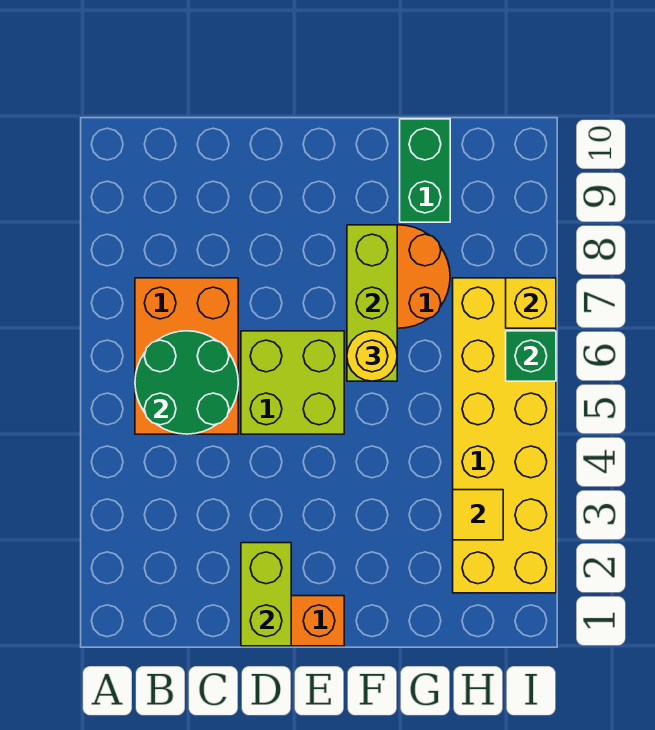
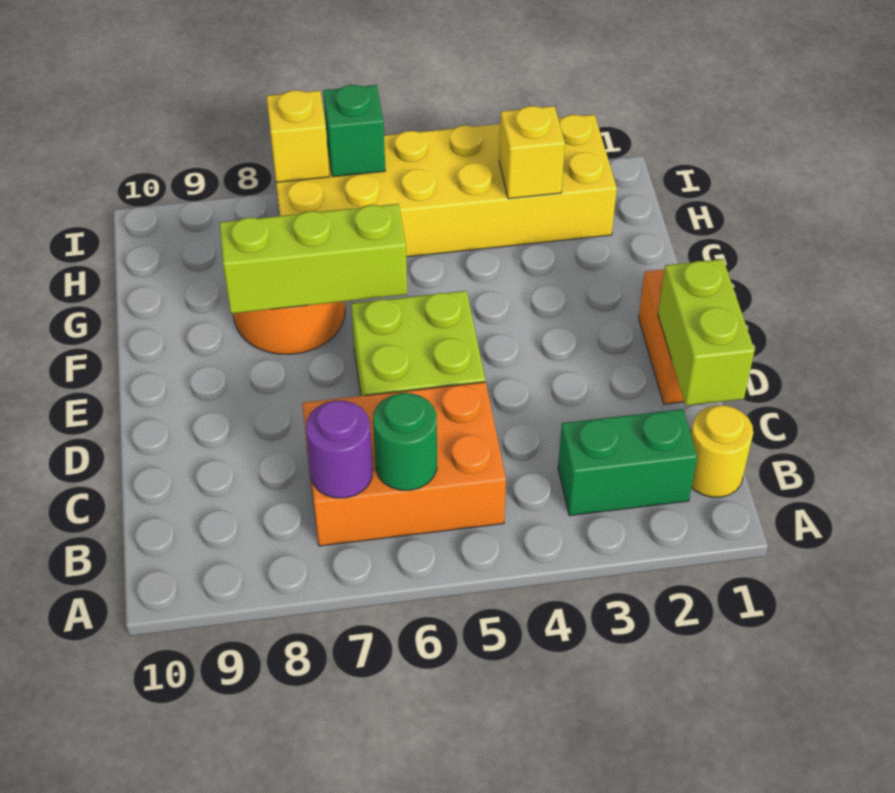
green 2x2 round brick [135,331,238,434] -> green 1x1 round brick [373,393,437,490]
none -> purple 1x1 round brick [306,401,373,498]
lime 1x2 brick [241,543,291,646] -> lime 1x2 brick turned to [658,259,755,406]
yellow 1x1 round brick [347,331,397,381] -> yellow 1x1 round brick moved to [691,405,753,497]
green 1x2 brick [400,119,450,222] -> green 1x2 brick moved to [558,409,697,516]
yellow 1x1 tile [453,490,503,540] -> yellow 1x1 brick [499,106,565,199]

